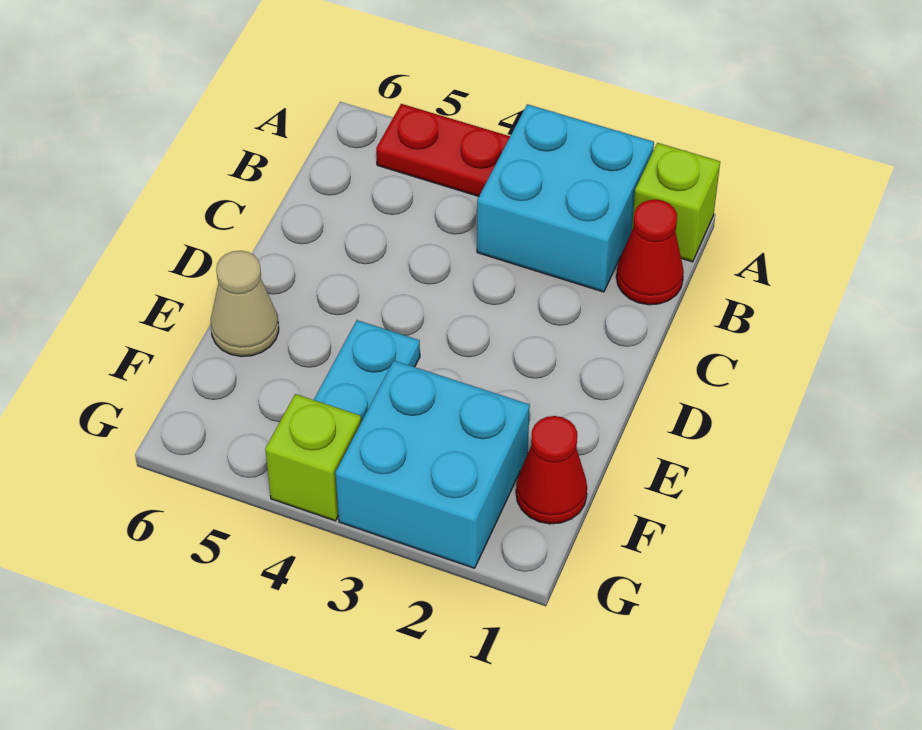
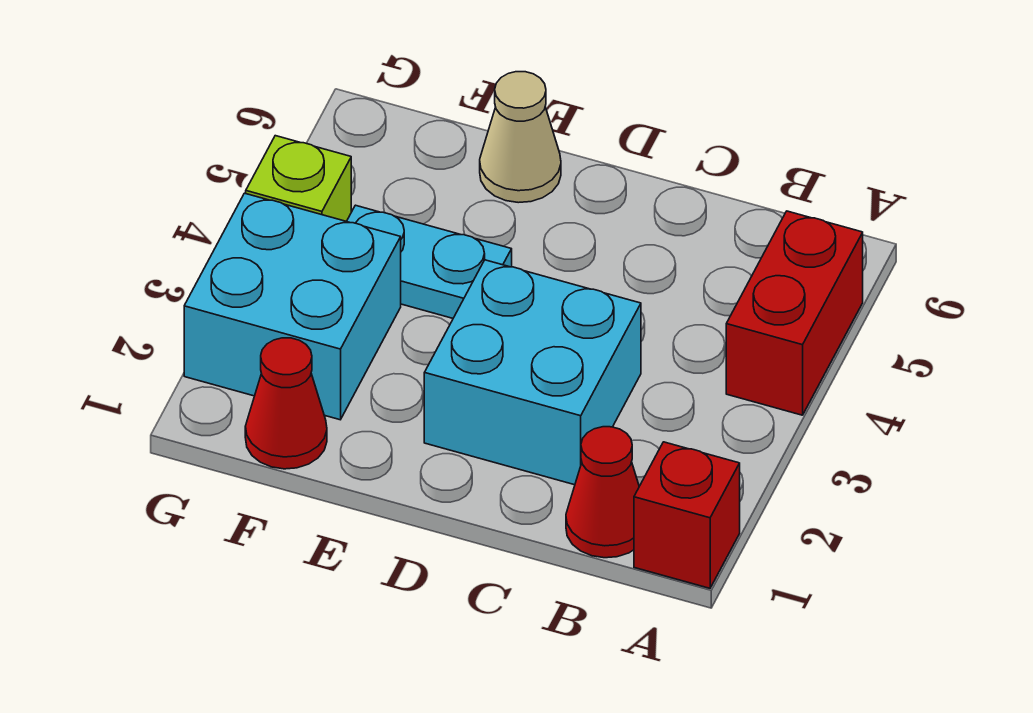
lime 1x1 brick [632,143,720,262] -> red 1x1 brick [634,442,740,588]
cyan 2x2 brick [477,104,654,292] -> cyan 2x2 brick moved to [424,260,641,485]
red 1x2 plate [376,104,510,196] -> red 1x2 brick [726,211,863,415]

